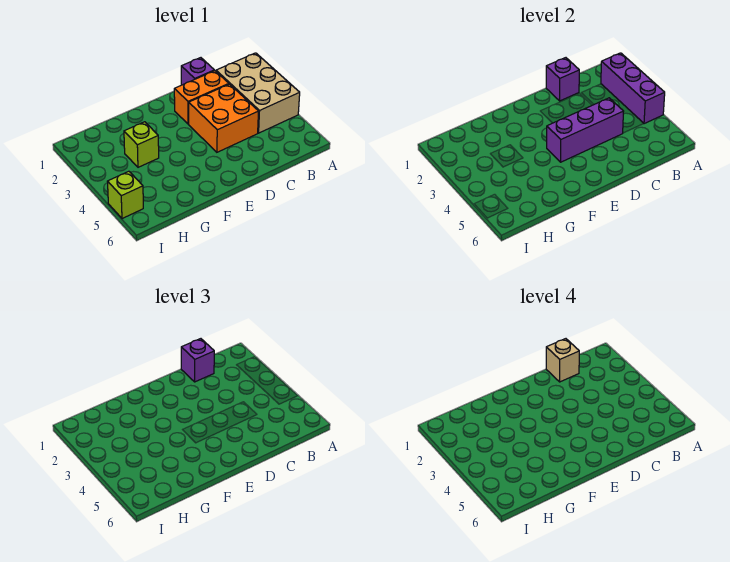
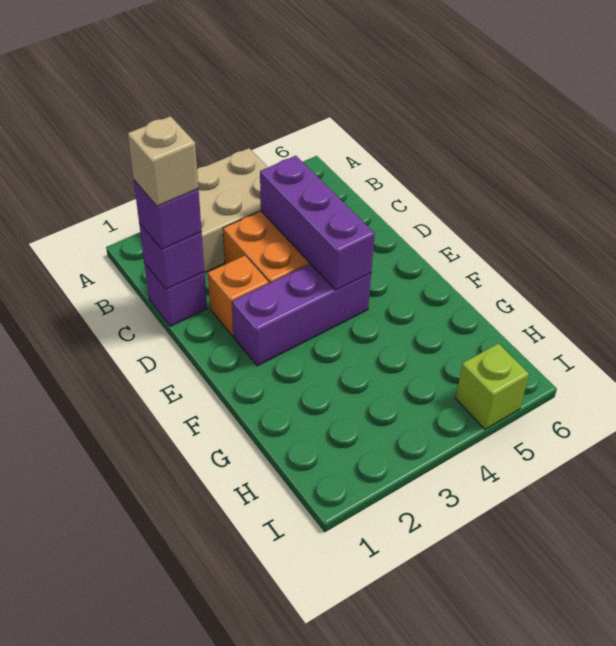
purple 1x3 brick [601,53,665,124] -> purple 1x3 brick moved to [232,264,371,366]
orange 1x2 brick [174,71,229,124] -> orange 1x1 brick [208,256,269,336]
lime 1x1 brick [124,122,159,167] -> none

